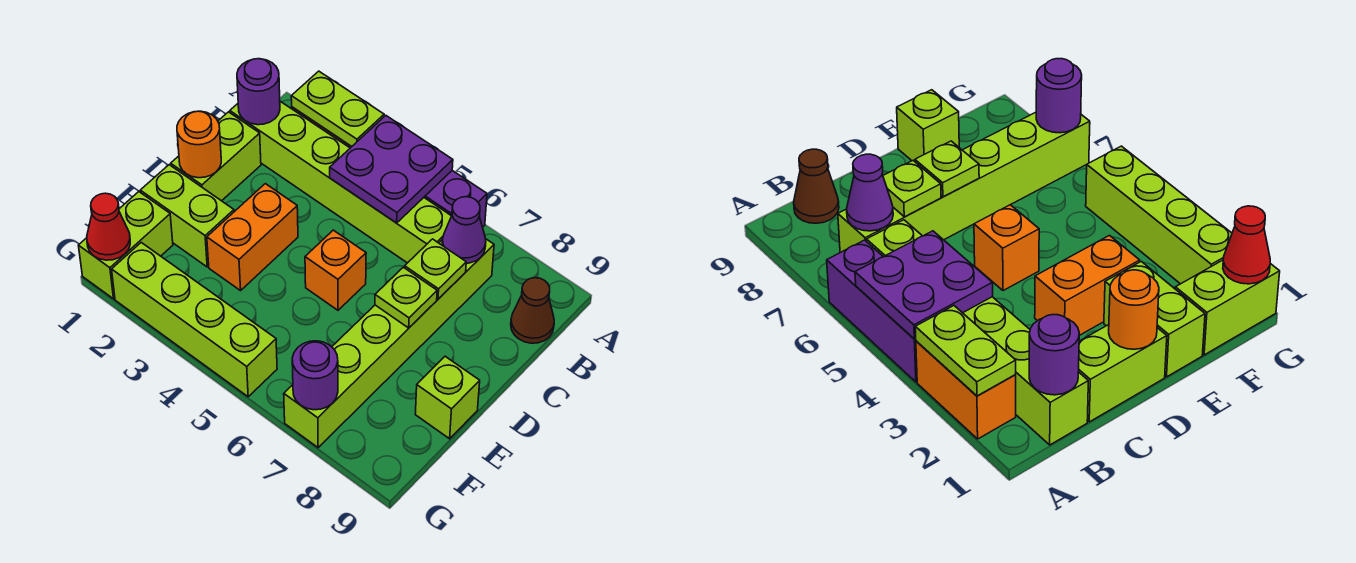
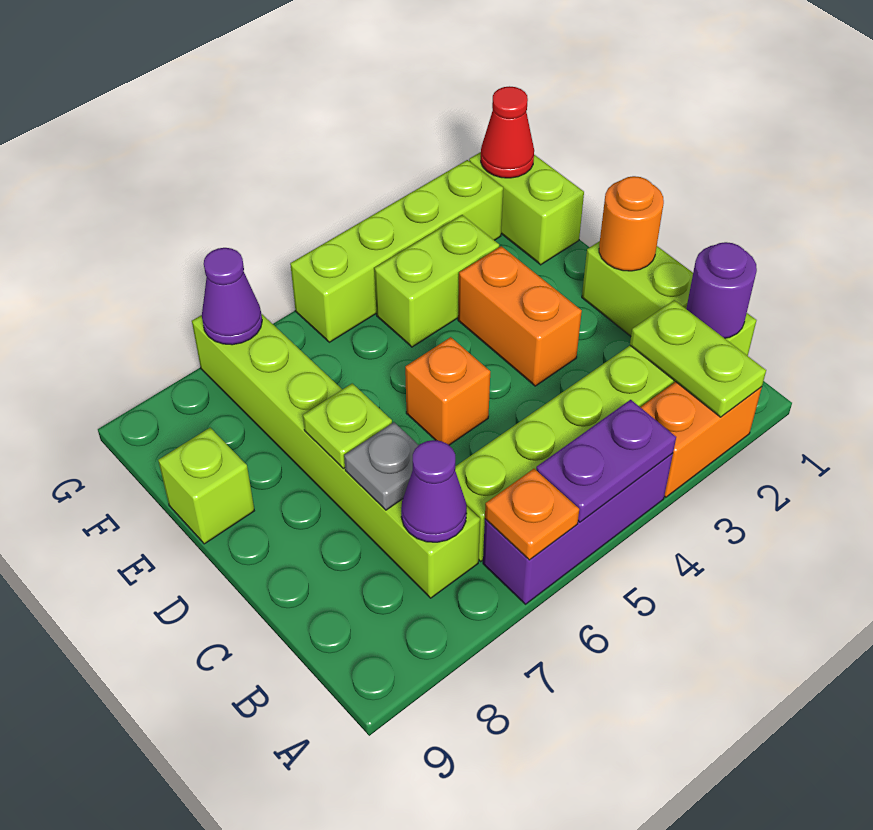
lime 1x2 plate [291,71,384,147] -> lime 1x2 plate turned to [630,300,766,417]
purple 2x2 plate [330,116,453,223] -> purple 1x2 plate [536,400,676,522]
none -> orange 1x1 plate [485,469,579,560]
brown 1x1 cone [511,278,554,343] -> none
lime 1x1 plate [405,239,466,299] -> grey 1x1 plate [344,422,419,510]
lime 1x2 brick [140,165,234,267] -> lime 1x2 brick moved to [374,215,499,347]
purple 1x1 round brick [292,341,338,410] -> purple 1x1 cone [202,248,262,345]

